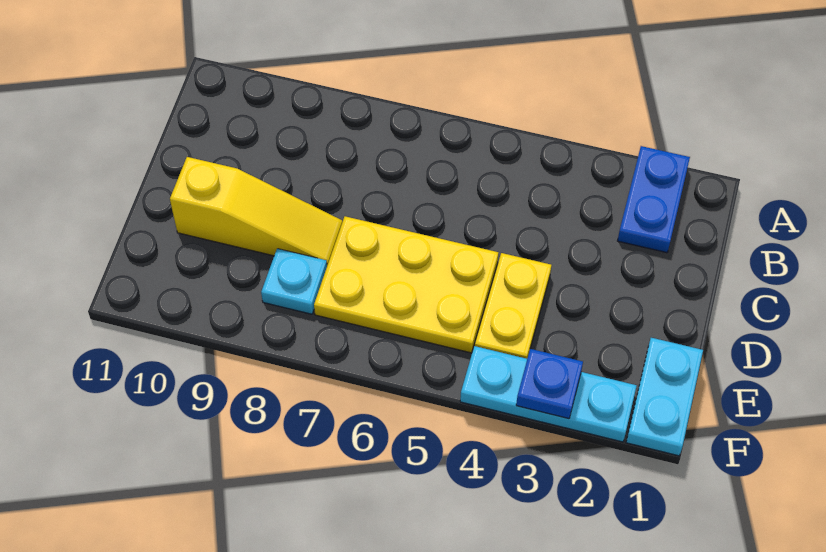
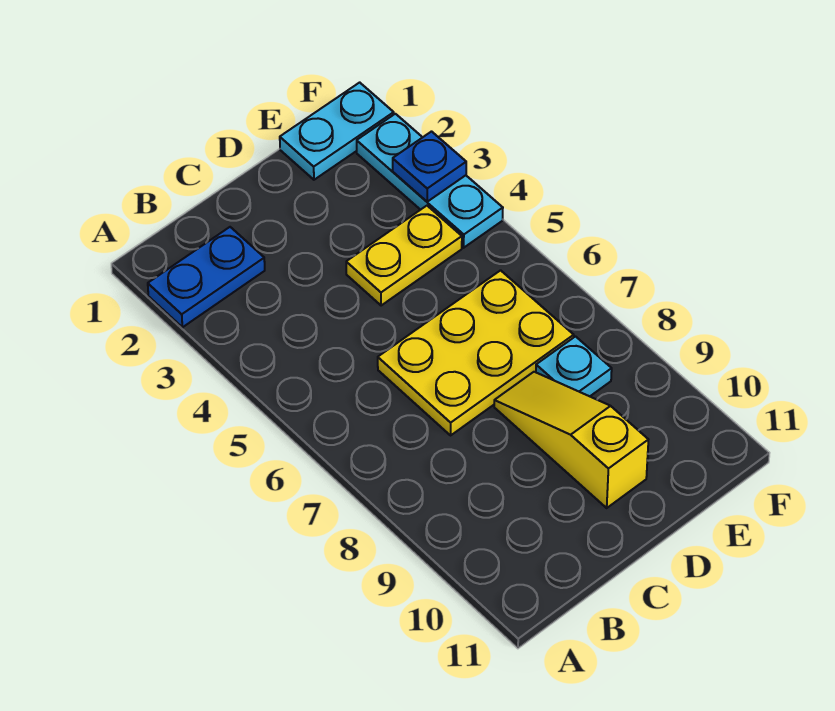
yellow 2x3 plate [314,216,498,353] -> yellow 2x3 plate turned to [378,270,574,435]

